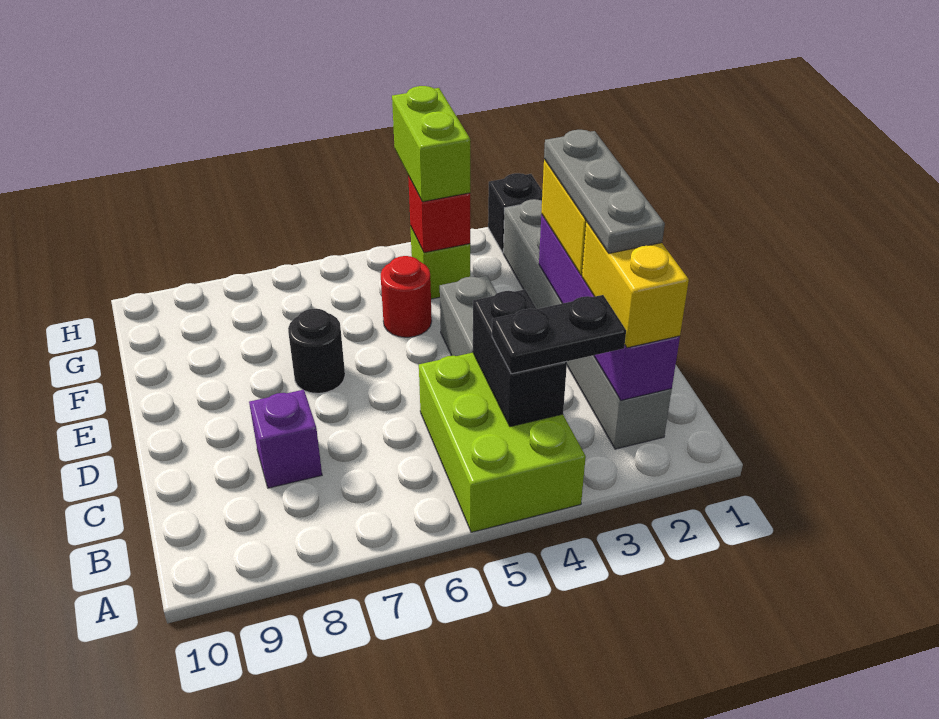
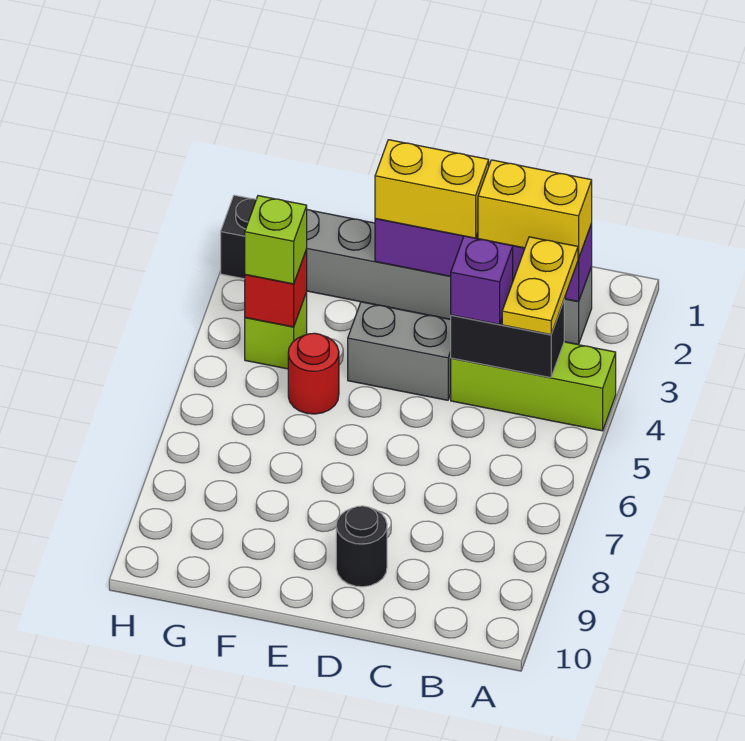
lime 2x3 brick [419,353,586,532] -> lime 1x3 brick [451,342,616,431]
black 1x2 plate [492,295,626,374] -> yellow 1x2 plate [502,237,578,335]
grey 1x3 plate [544,130,665,253] -> none
purple 1x1 brick [249,390,322,488] -> purple 1x1 brick moved to [450,236,513,324]
black 1x1 round brick [288,309,345,393] -> black 1x1 round brick moved to [336,506,387,587]
lime 1x2 brick [392,86,470,202] -> lime 1x1 brick [245,196,307,284]

